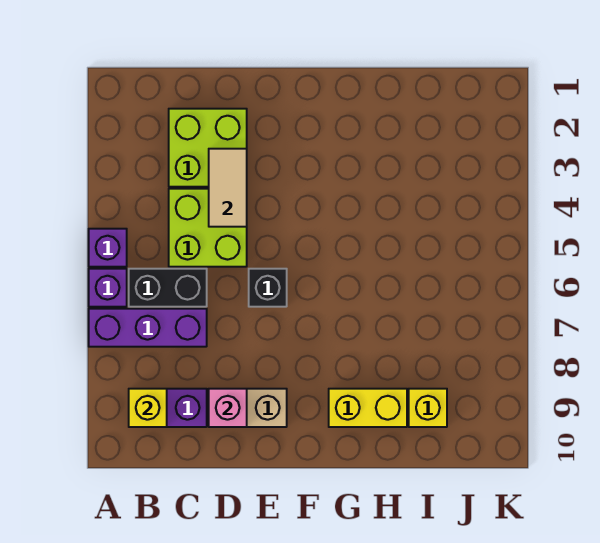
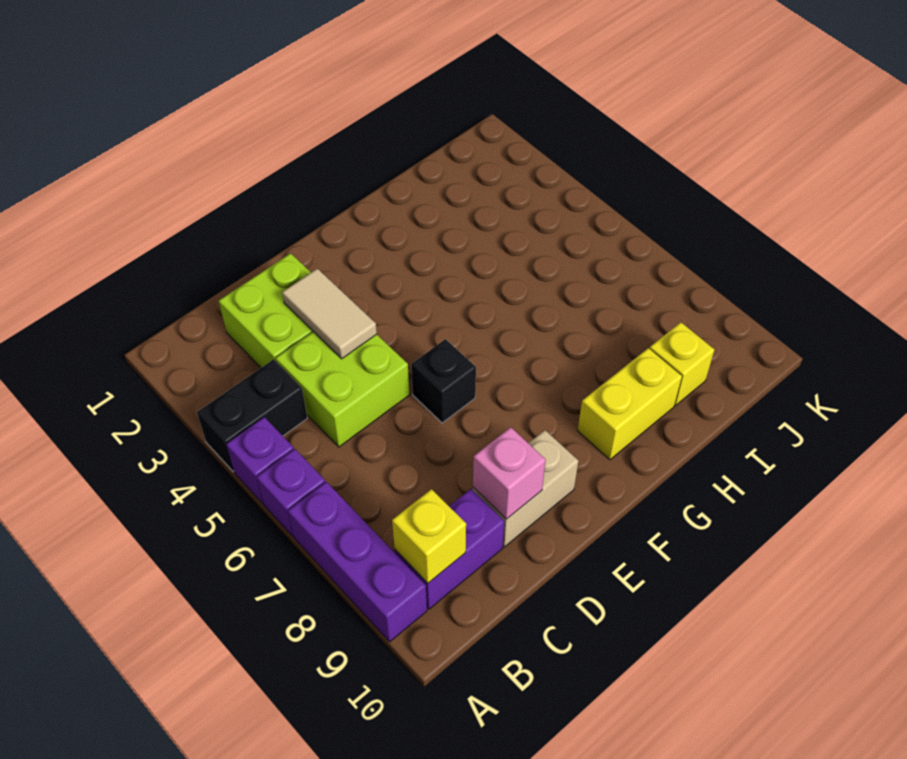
purple 1x3 brick [89,309,207,347] -> purple 1x3 brick turned to [288,482,427,642]
black 1x2 brick [129,269,207,307] -> black 1x2 brick moved to [197,359,307,472]

